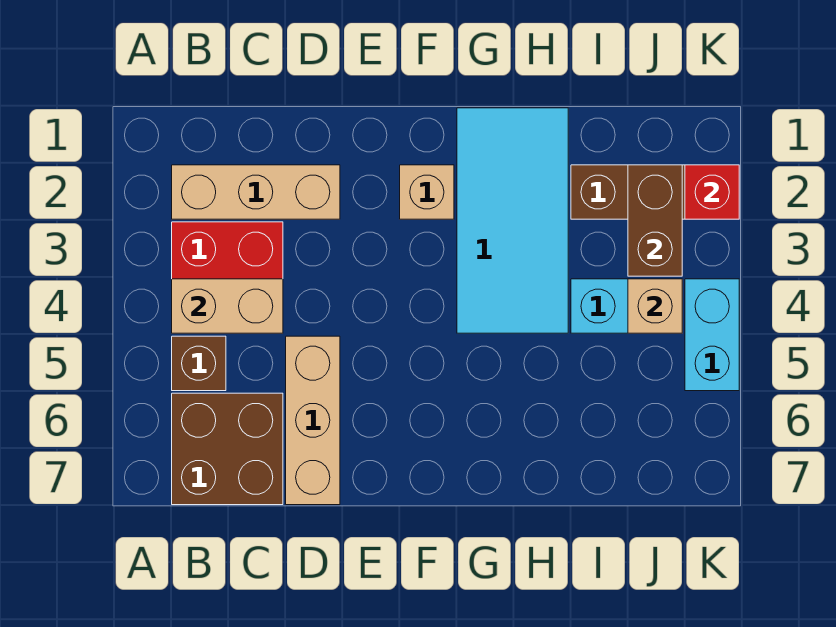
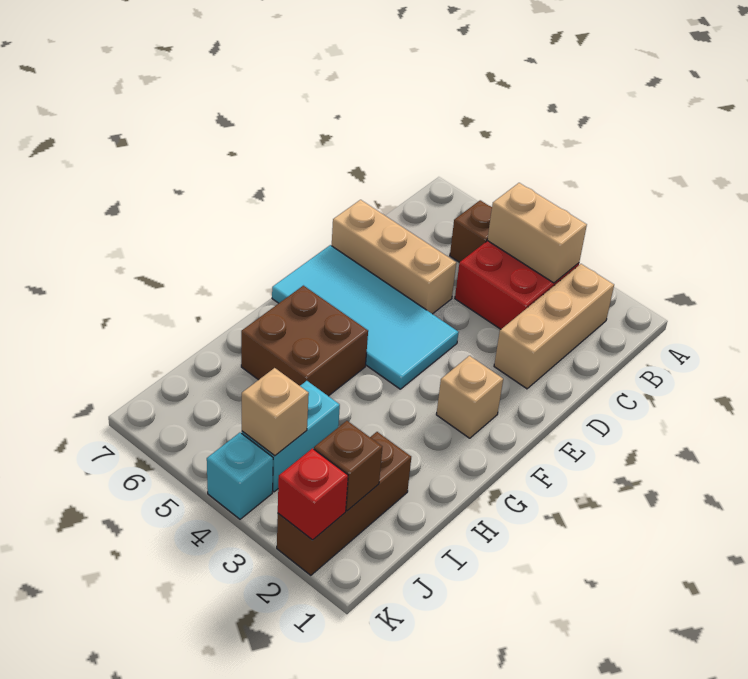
tan 1x2 brick [172,279,283,333] -> tan 1x2 brick turned to [487,183,587,283]
brown 2x2 brick [172,393,283,505] -> brown 2x2 brick moved to [241,286,368,396]
cyan 2x4 tile [457,108,568,333] -> cyan 2x4 tile moved to [272,245,459,389]
brown 1x2 brick [628,165,682,276] -> brown 1x1 brick [314,421,382,511]
cyan 1x2 brick [685,279,739,391] -> cyan 1x1 brick [207,433,273,519]

